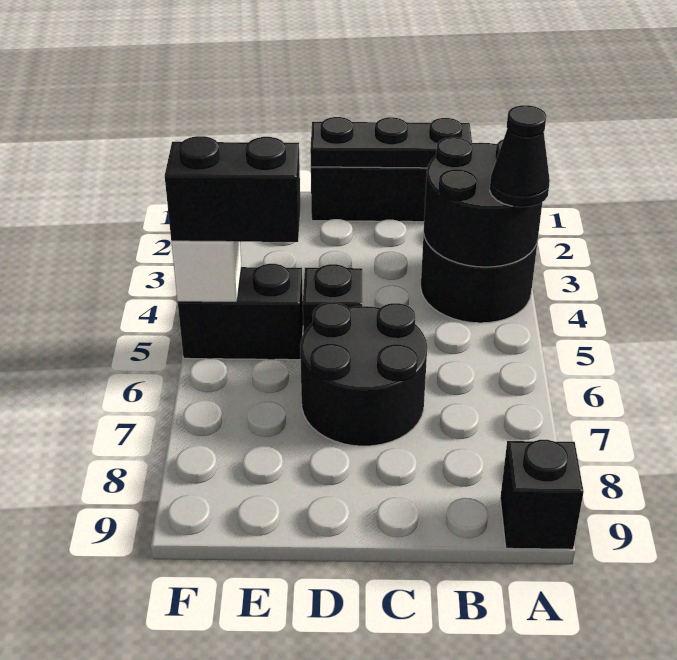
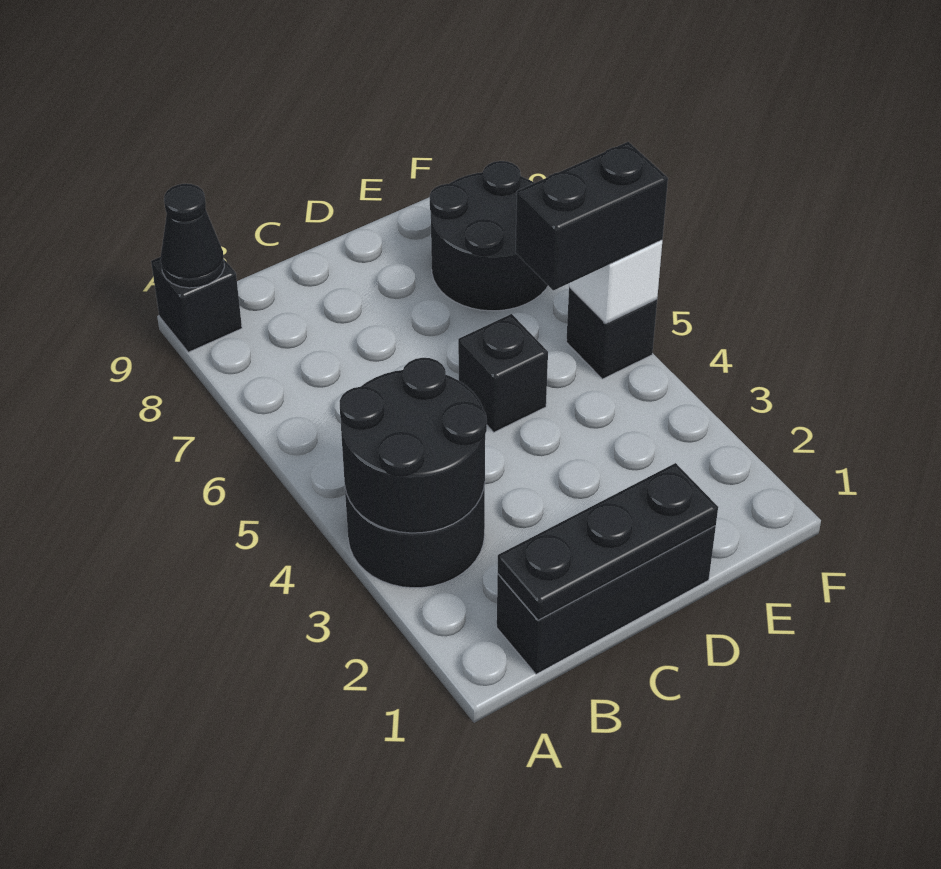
black 1x1 cone [490,105,550,207] -> black 1x1 cone moved to [161,184,224,288]
black 2x2 round brick [300,303,427,446] -> black 2x2 round brick moved to [430,161,548,311]
black 1x2 brick [178,264,303,360] -> black 1x1 brick [566,287,657,379]

